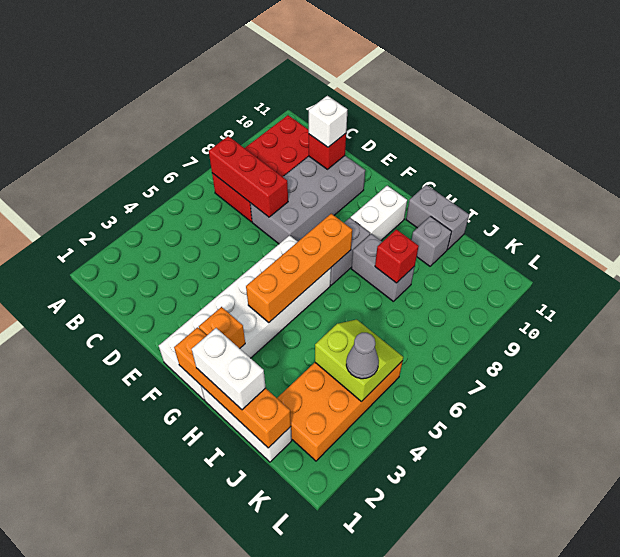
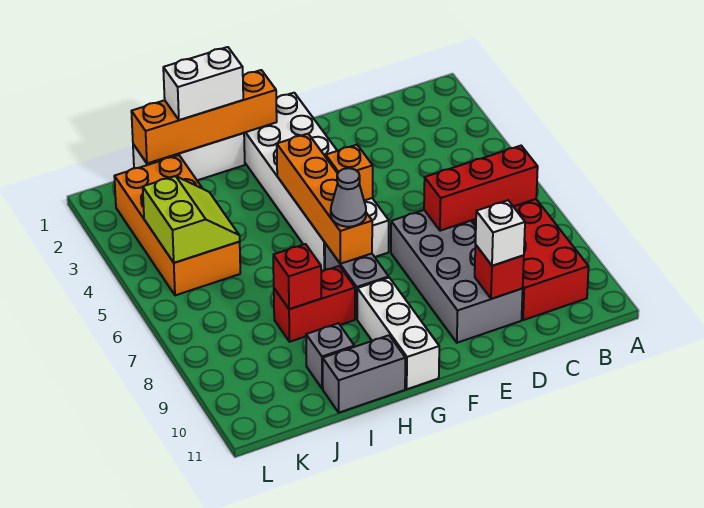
orange 1x1 brick [199,307,245,348] -> orange 1x1 brick moved to [326,145,373,201]
white 1x2 brick [351,186,407,240] -> white 1x3 brick [357,278,439,389]
grey 1x2 brick [351,234,415,301] -> red 1x2 brick [274,266,355,342]
lime 2x2 slope [315,320,403,401] -> lime 2x2 slope turned to [143,176,240,263]
grey 1x1 cone [346,333,379,379] -> grey 1x1 cone moved to [331,168,366,227]

